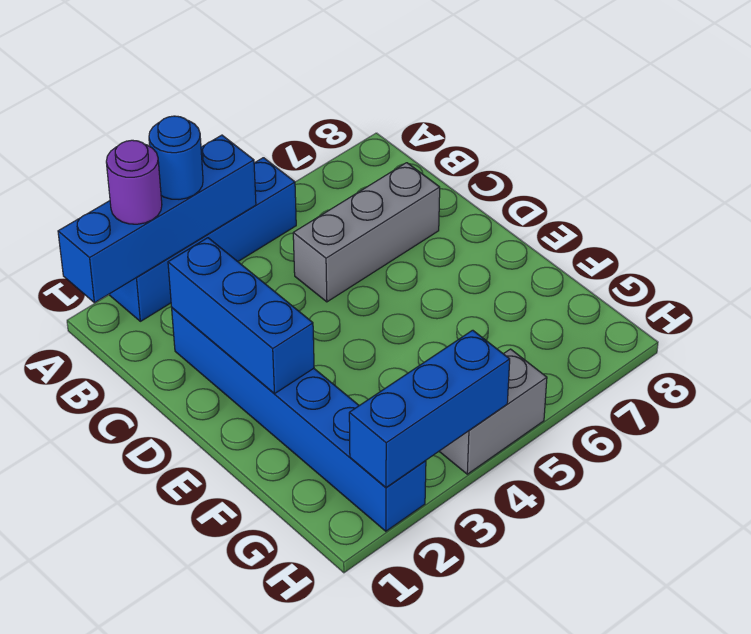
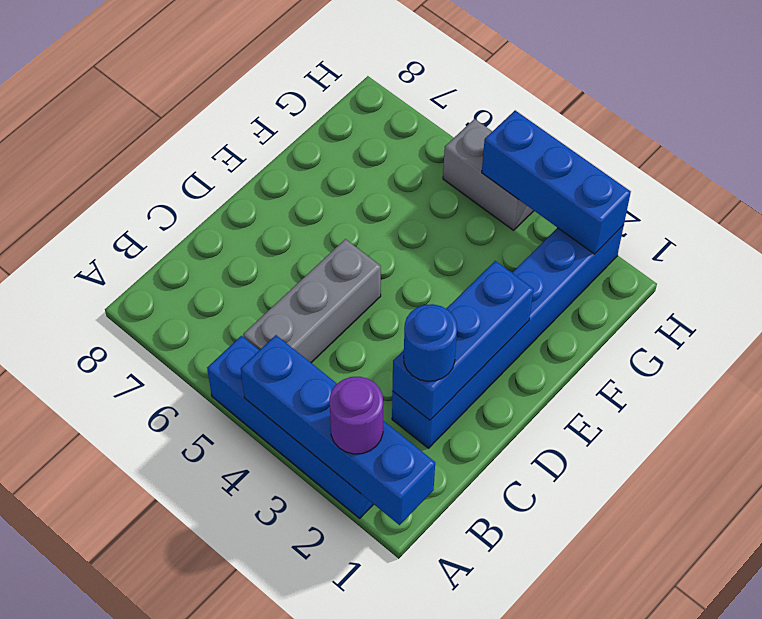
blue 1x1 round brick [149,116,203,199] -> blue 1x1 round brick moved to [404,304,457,381]
grey 1x3 brick [293,163,440,302] -> grey 1x3 brick turned to [243,239,381,363]

